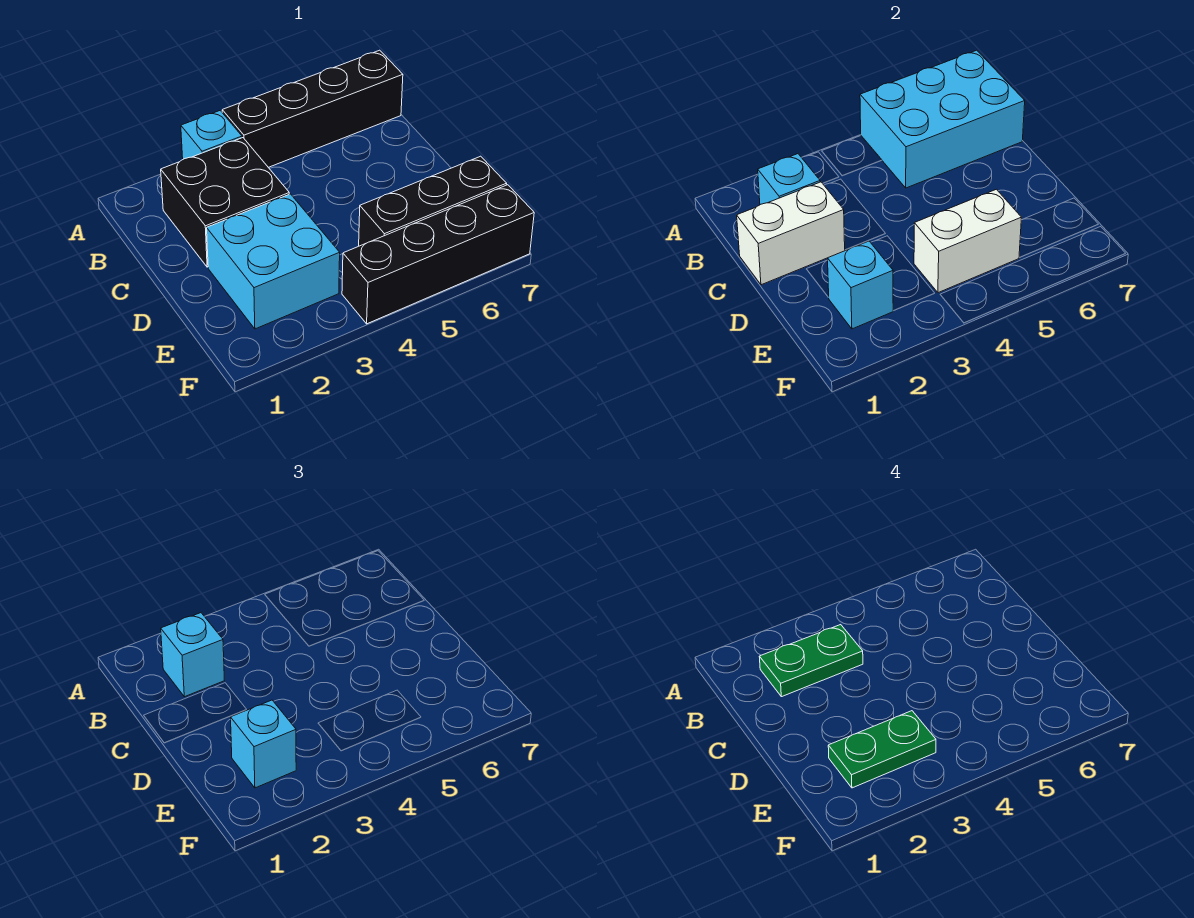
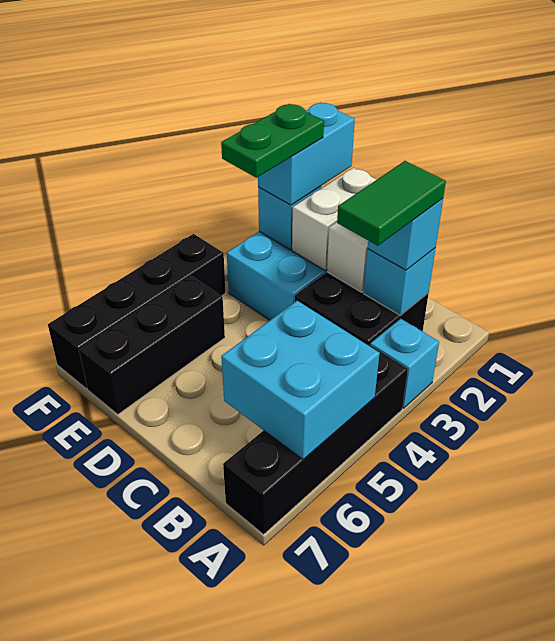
cyan 2x3 brick [860,50,1025,188] -> cyan 2x2 brick [221,301,380,459]
green 1x2 plate [759,625,863,697] -> green 1x2 tile [337,161,446,246]
cyan 1x1 brick [231,700,296,788] -> cyan 1x2 brick [258,103,355,205]
white 1x2 brick [914,189,1021,293] -> white 1x2 brick moved to [292,168,377,271]

